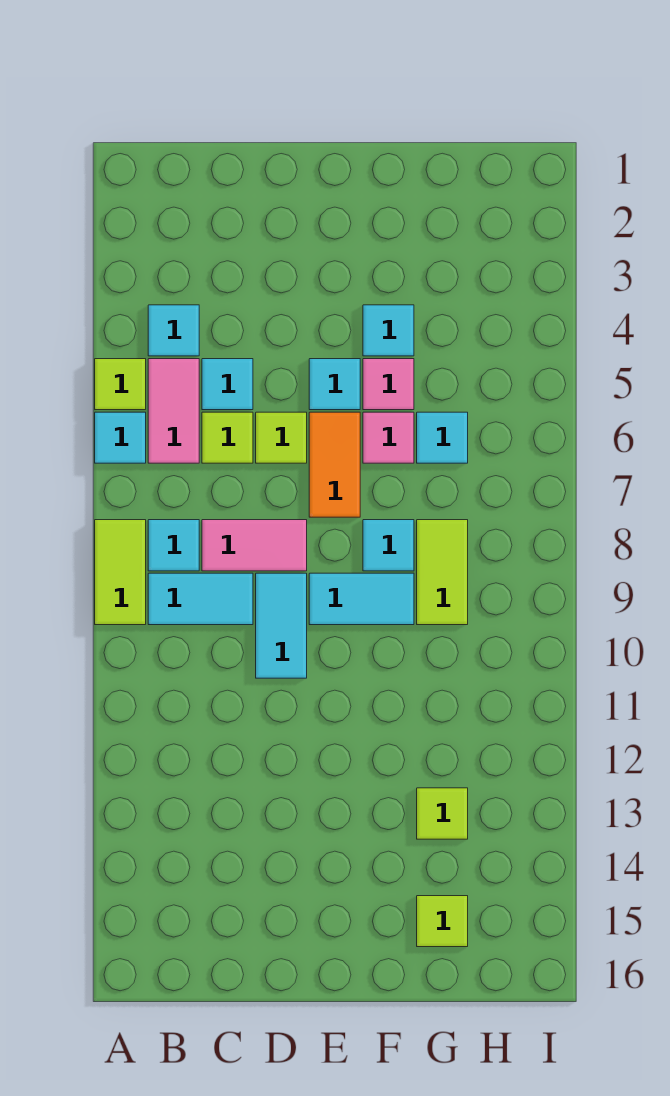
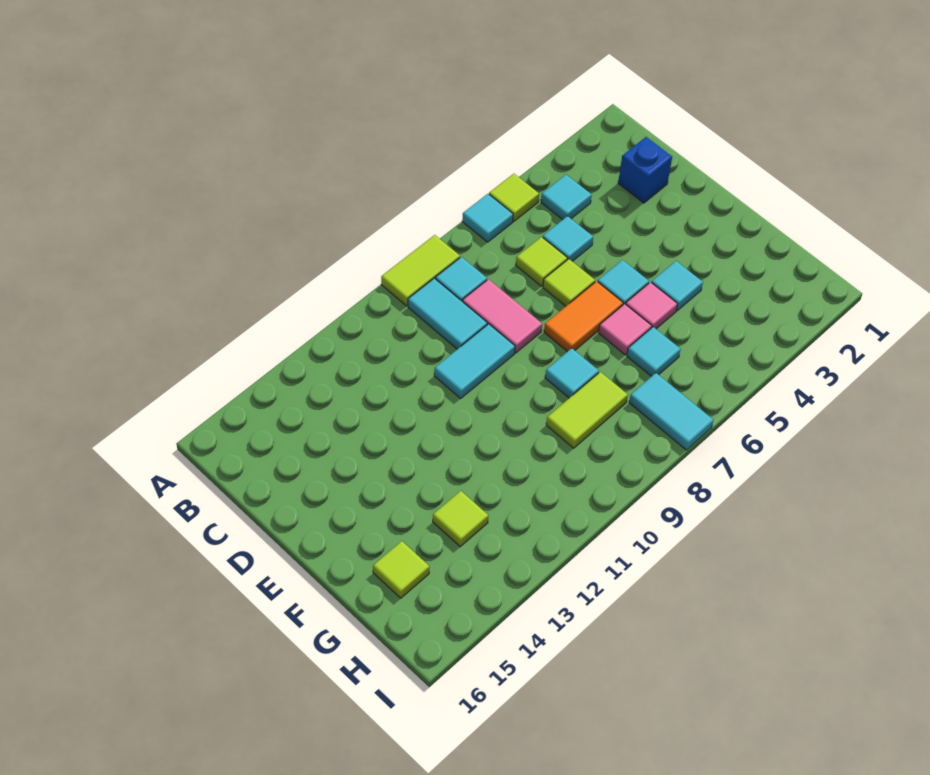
pink 1x2 tile [148,359,199,463] -> none
none -> blue 1x1 brick [618,137,672,203]
cyan 1x2 tile [309,573,414,625] -> cyan 1x2 tile moved to [629,373,713,450]

